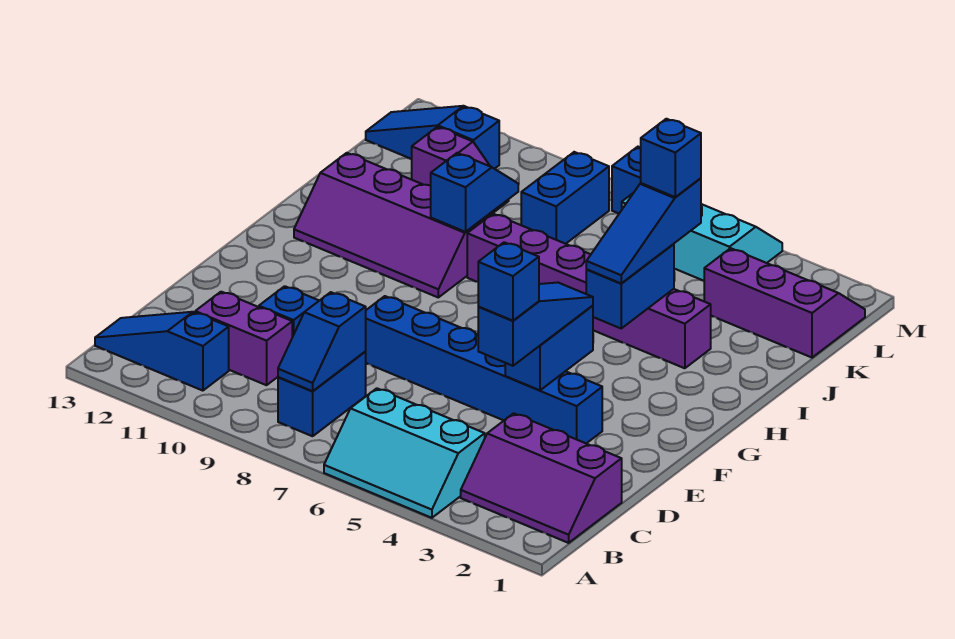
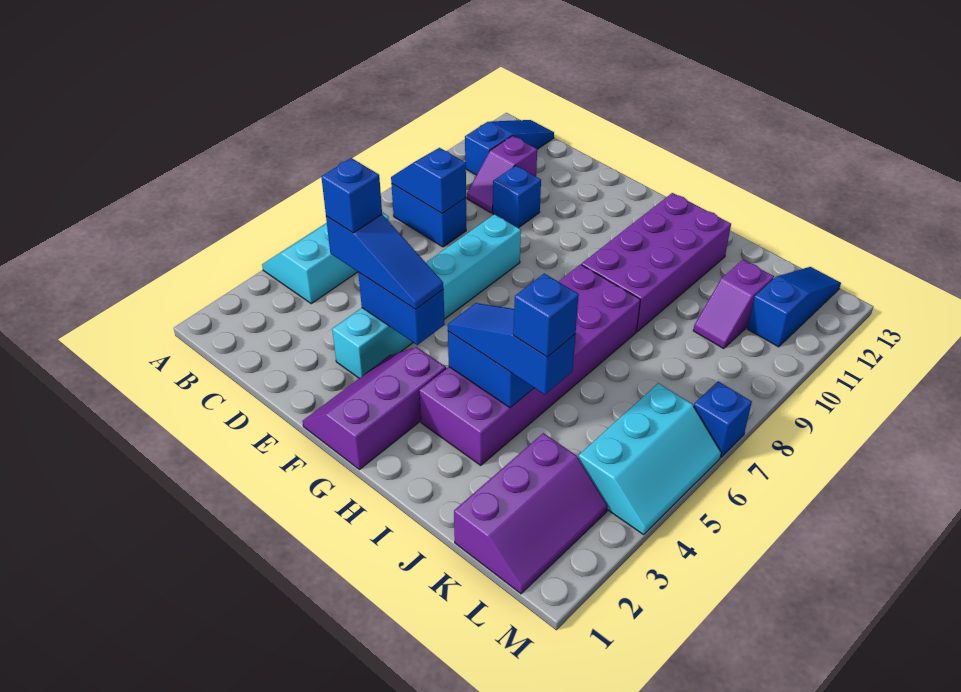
purple 2x3 slope [461,413,622,543] -> purple 2x3 slope moved to [303,347,446,470]
purple 1x2 brick [195,292,292,385] -> purple 1x2 slope [467,136,537,213]
blue 1x6 brick [365,296,602,444] -> cyan 1x6 brick [332,214,521,378]
purple 2x4 slope [294,153,491,297] -> purple 2x4 brick [582,193,731,331]
purple 1x6 brick [467,214,711,368] -> purple 2x6 brick [419,264,640,465]
blue 1x2 slope [431,153,518,232] -> none
blue 1x2 brick [521,152,609,244] -> none

